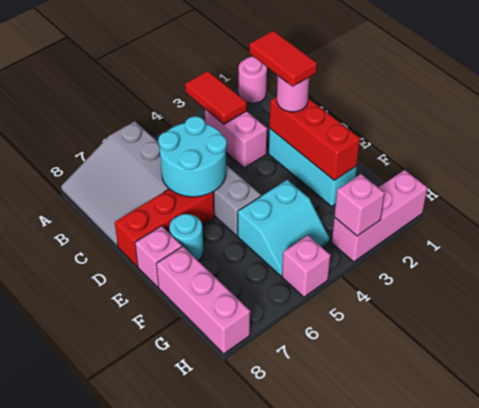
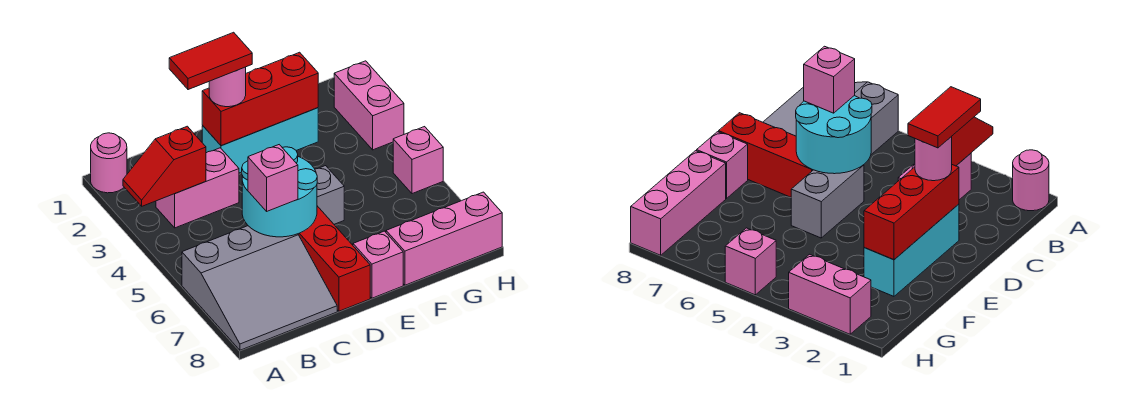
red 1x2 tile [185,71,247,124] -> red 1x2 slope [123,126,206,206]
cyan 1x1 round brick [169,214,203,261] -> none
cyan 2x2 slope [238,180,330,276] -> none
pink 1x3 brick [332,170,427,262] -> pink 1x2 brick [334,61,404,150]
pink 1x1 brick [334,174,385,236] -> pink 1x1 brick moved to [248,145,298,211]

